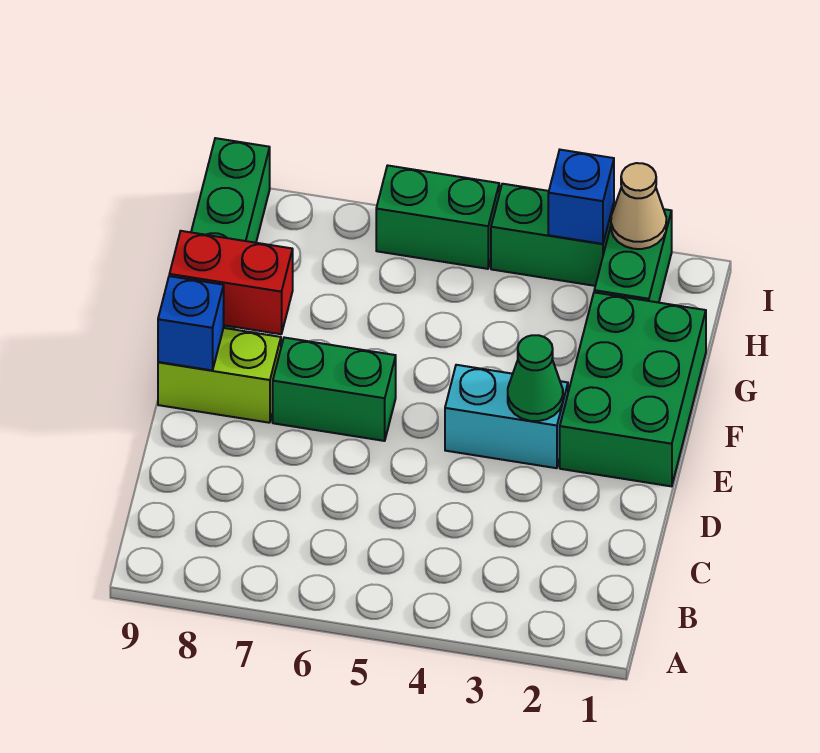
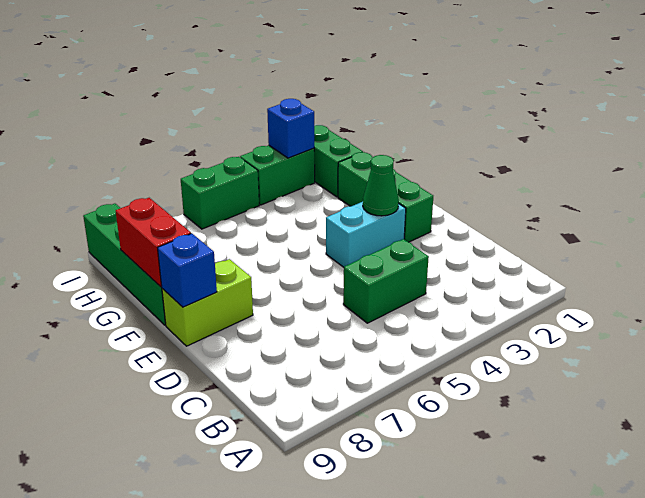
green 2x3 brick [560,292,706,486] -> green 1x3 brick [338,152,433,242]
green 1x2 brick [273,338,396,441] -> green 1x2 brick moved to [343,239,429,323]
red 1x2 brick [169,231,293,334] -> red 1x2 brick turned to [116,198,191,287]
tan 1x1 cone [611,163,666,249] -> none

